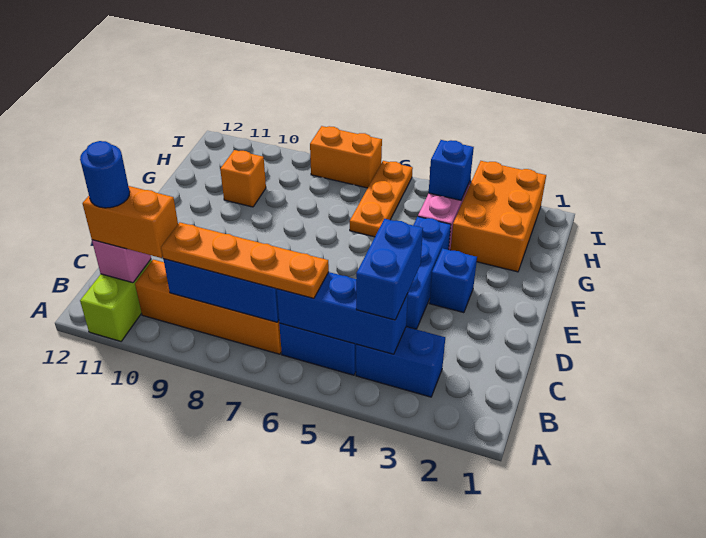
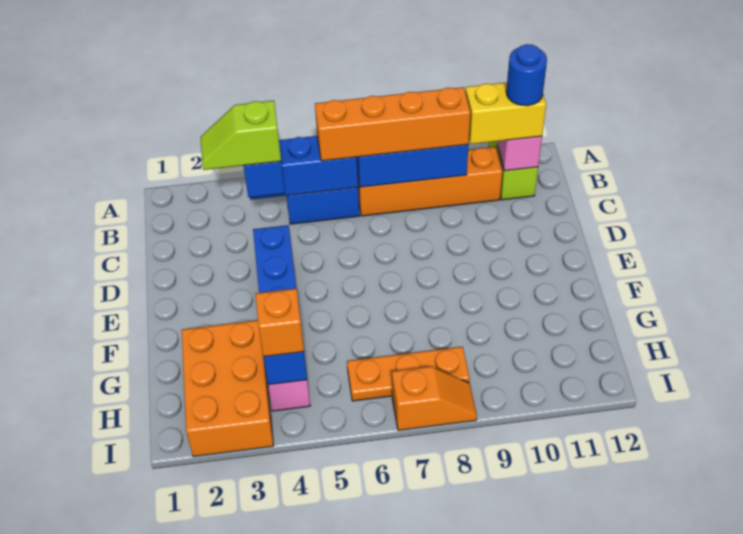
blue 1x2 brick [356,327,445,397] -> none
orange 1x4 plate [161,222,329,298] -> orange 1x4 brick [315,87,470,161]
orange 1x2 brick [82,186,178,258] -> yellow 1x2 brick [465,82,546,144]
none -> lime 1x2 slope [201,101,281,170]
blue 1x1 brick [430,248,477,313] -> none
orange 1x3 plate [350,161,413,237] -> orange 1x3 plate turned to [347,347,470,401]
orange 1x1 brick [220,150,266,207] -> orange 1x1 brick moved to [256,289,304,357]
orange 1x2 brick [310,126,382,188] -> orange 1x2 slope [392,366,477,430]

